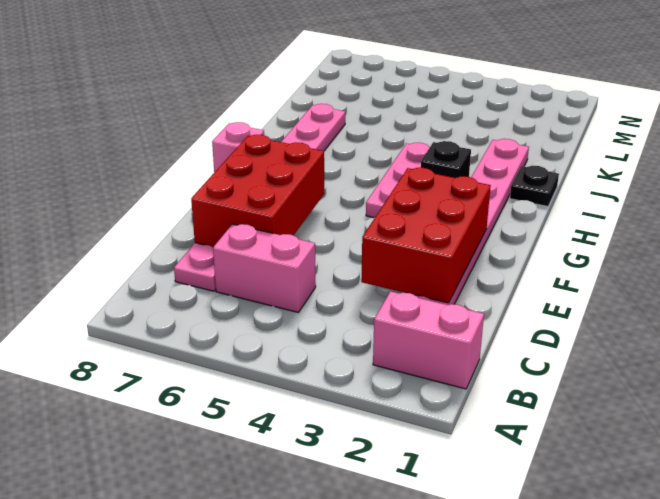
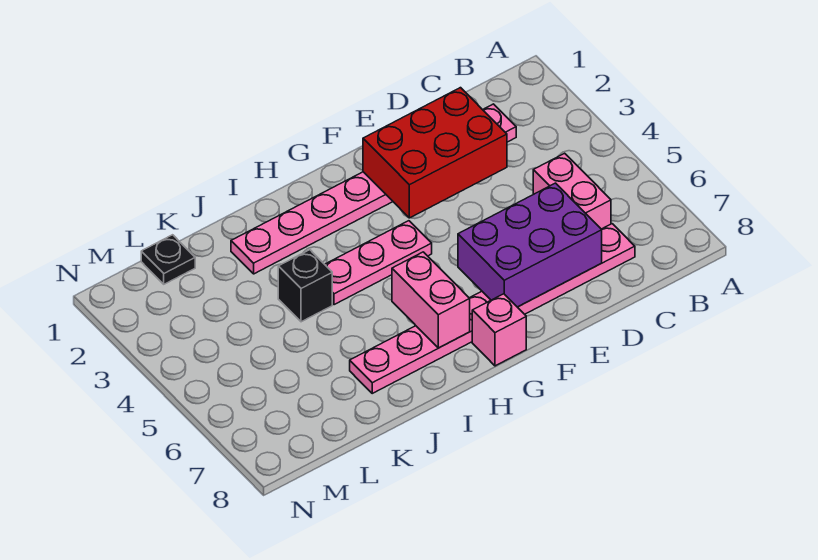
pink 1x2 brick [373,291,484,389] -> pink 1x2 brick moved to [392,252,470,348]
red 2x3 brick [191,135,324,247] -> purple 2x3 brick [458,183,602,307]
black 1x1 brick [421,141,471,178] -> black 1x1 brick moved to [278,250,332,322]
black 1x1 plate [510,166,559,207] -> black 1x1 plate moved to [141,235,195,284]

